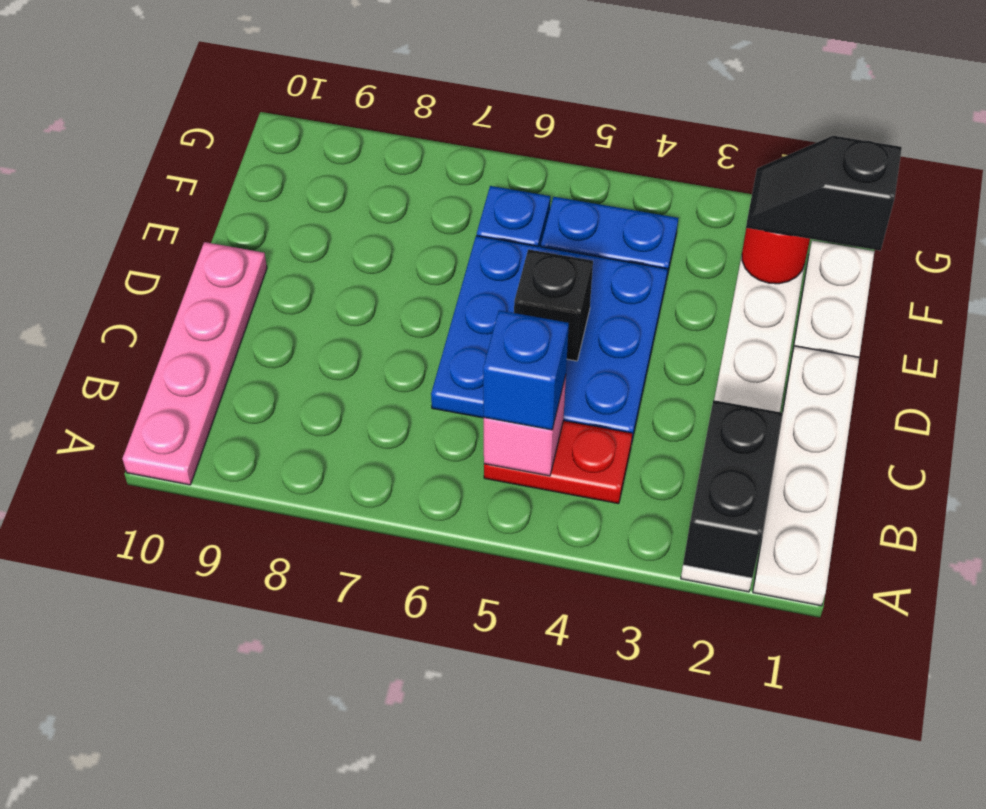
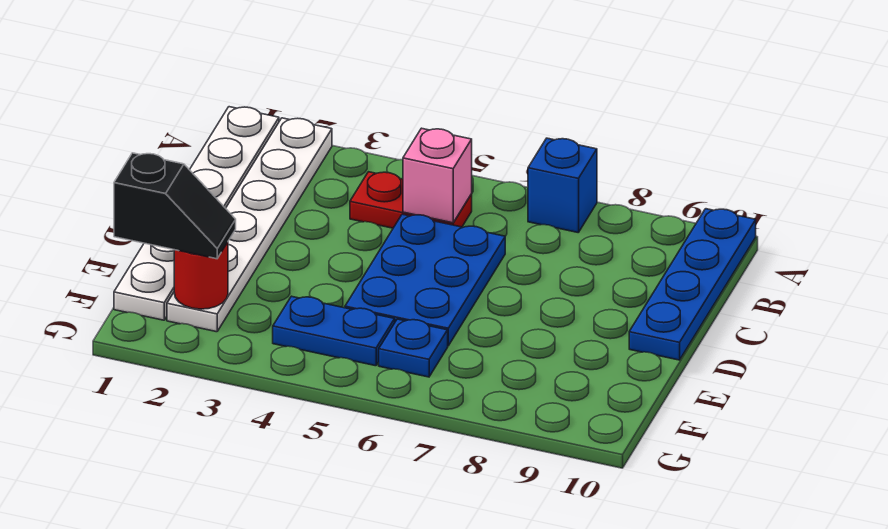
black 1x2 brick [683,400,782,578] -> none
pink 1x4 plate [122,242,267,485] -> blue 1x4 plate [629,209,756,360]
blue 1x1 brick [483,310,569,430] -> blue 1x1 brick moved to [528,138,597,233]
blue 3x3 plate [431,236,668,444] -> blue 2x3 plate [345,214,505,346]
black 1x1 brick [514,249,593,361] -> none

